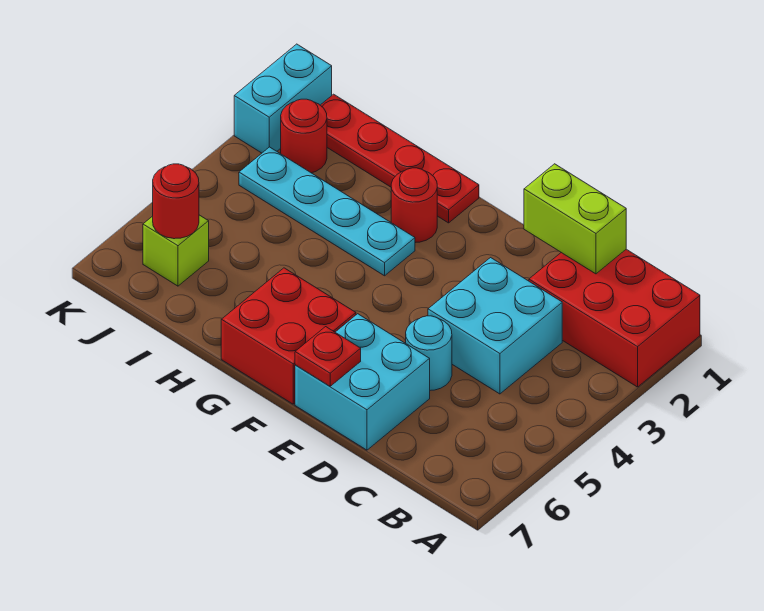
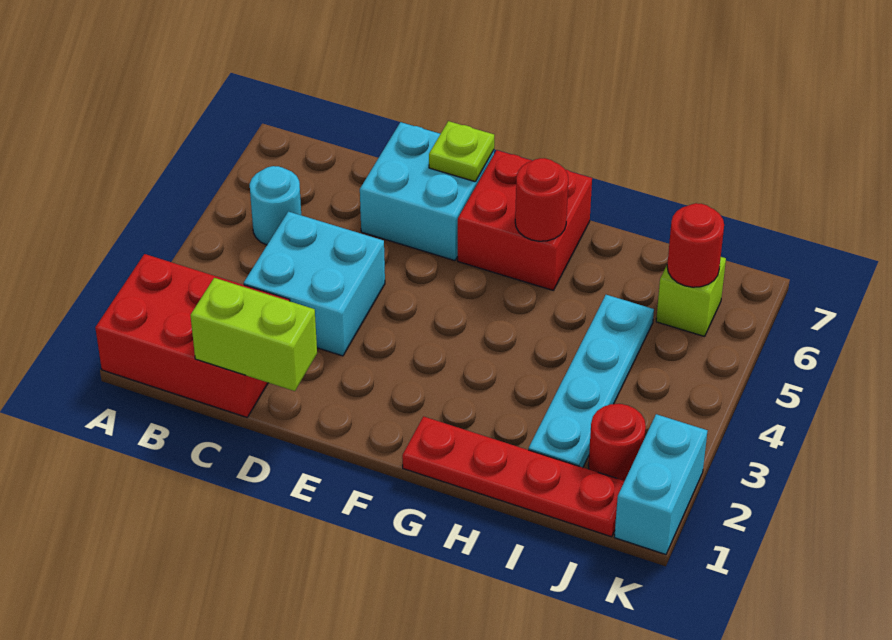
cyan 1x1 round brick [406,316,452,390] -> cyan 1x1 round brick moved to [250,166,301,245]
red 1x1 plate [295,327,361,386] -> lime 1x1 plate [429,121,494,182]
red 1x1 round brick [391,168,437,243] -> red 1x1 round brick moved to [515,158,568,241]
cyan 1x4 plate [239,147,415,276] -> cyan 1x4 plate turned to [529,295,654,467]

